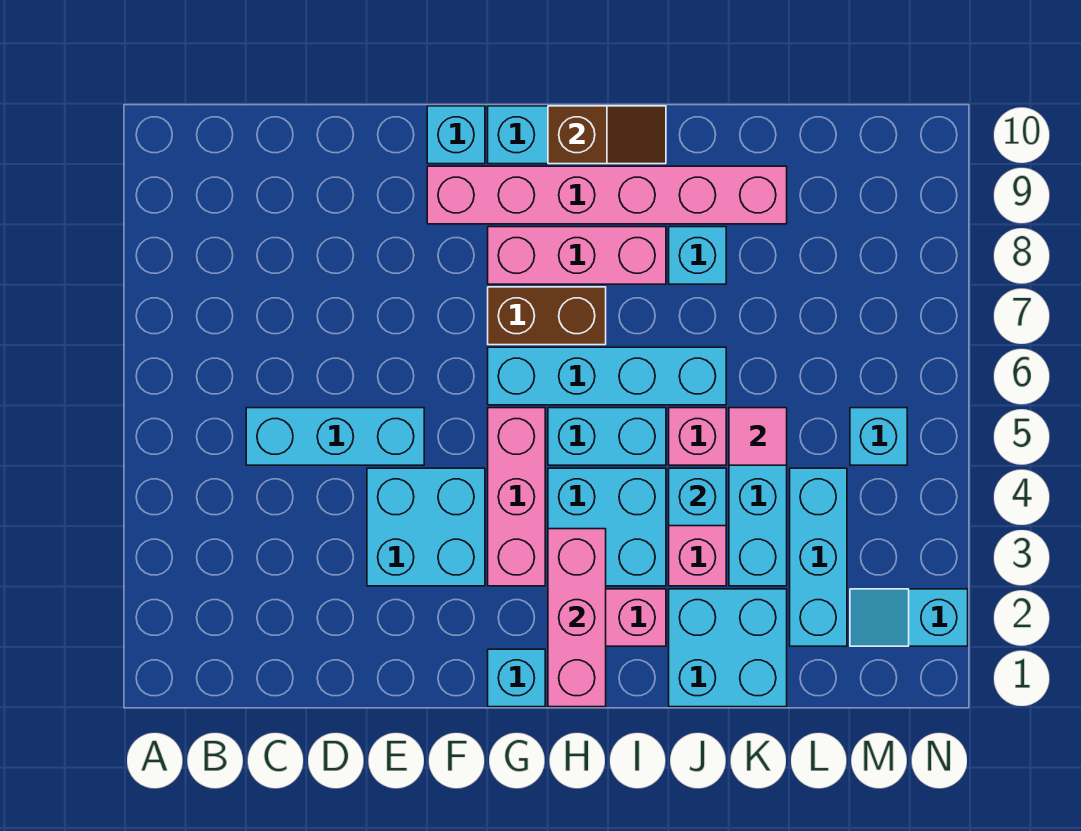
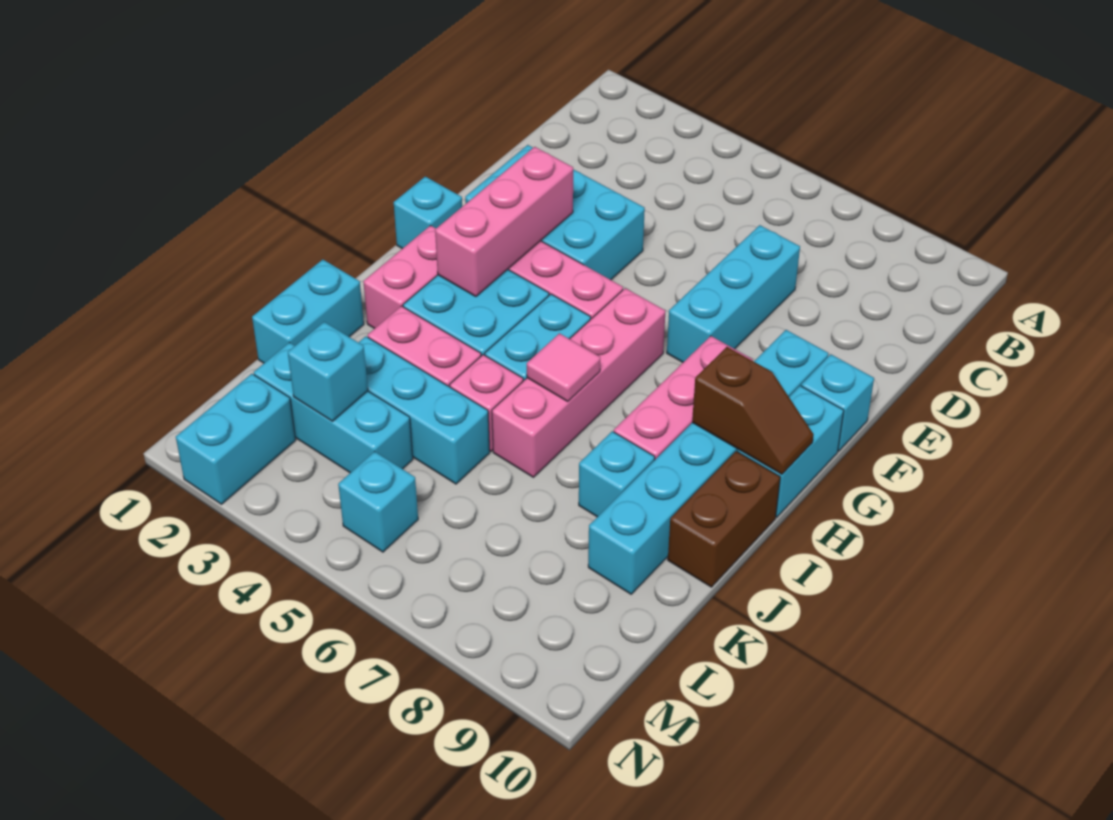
cyan 1x3 brick [246,408,424,465] -> cyan 1x3 brick moved to [667,225,800,362]
cyan 2x2 brick [367,468,485,586] -> cyan 2x3 brick [465,145,645,280]
pink 1x6 brick [427,166,787,224] -> cyan 1x6 brick [588,330,829,594]
cyan 1x4 brick [488,347,726,405] -> pink 1x4 brick [492,288,665,477]
brown 1x2 brick [488,287,606,345] -> brown 1x2 brick moved to [668,451,780,587]
pink 1x3 brick [548,529,606,707] -> pink 1x3 brick turned to [435,147,573,297]
brown 1x2 slope [548,106,666,164] -> brown 1x2 slope turned to [692,347,814,474]
cyan 2x2 brick [669,589,787,707] -> cyan 1x2 brick [252,260,364,363]
cyan 1x1 brick [669,468,726,526] -> cyan 1x1 brick moved to [288,322,368,421]
pink 1x1 tile [729,408,787,465] -> pink 1x1 tile moved to [527,333,600,401]
cyan 1x2 slope [850,589,968,646] -> cyan 1x2 brick [176,374,296,504]

